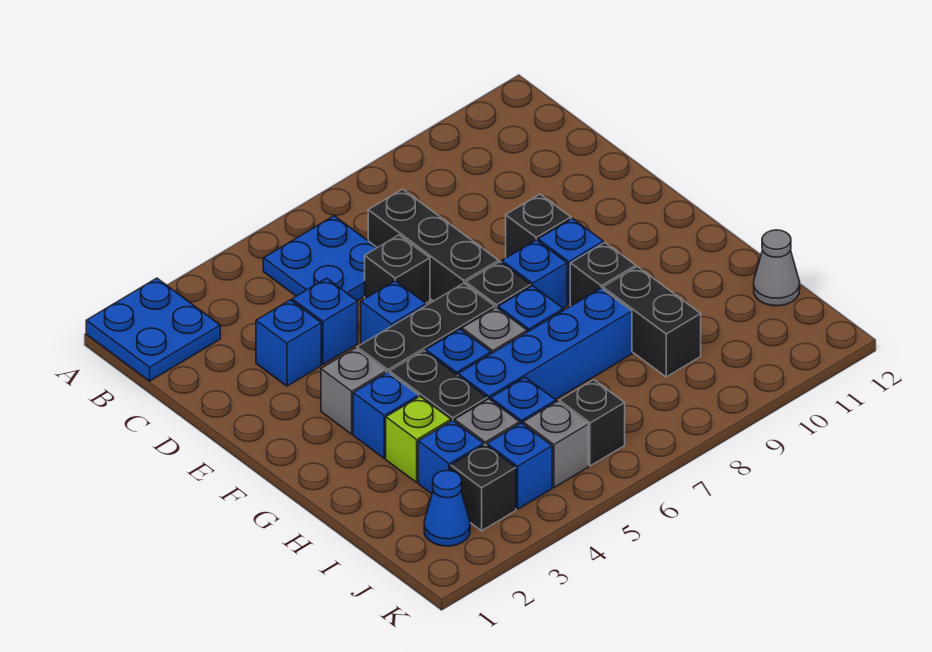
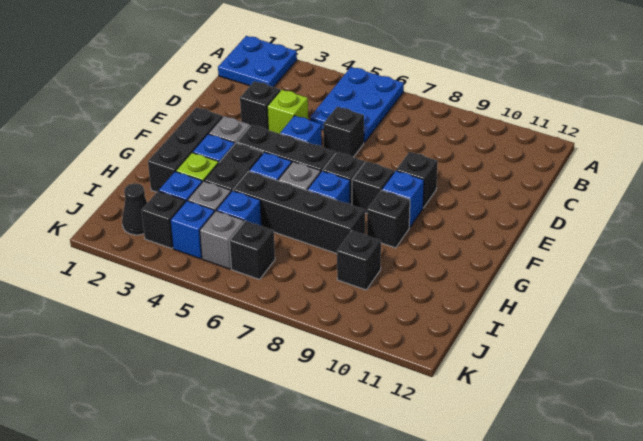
blue 2x2 plate [263,216,377,301] -> blue 2x3 plate [310,67,404,143]
black 1x3 brick [368,189,499,301] -> black 1x3 brick moved to [148,107,222,192]
blue 1x1 brick [256,300,321,386] -> black 1x1 brick [240,81,280,130]
blue 1x1 brick [292,278,358,364] -> lime 1x1 brick [267,90,308,134]
blue 1x1 brick [502,240,567,308] -> black 1x1 brick [352,161,394,213]
blue 1x4 brick [458,288,632,400] -> black 1x4 brick [233,171,365,254]
black 1x2 brick [603,267,701,377] -> black 1x1 brick [337,231,381,290]
grey 1x1 cone [754,230,800,306] -> none
blue 1x1 cone [424,470,470,546] -> black 1x1 cone [122,183,147,235]

